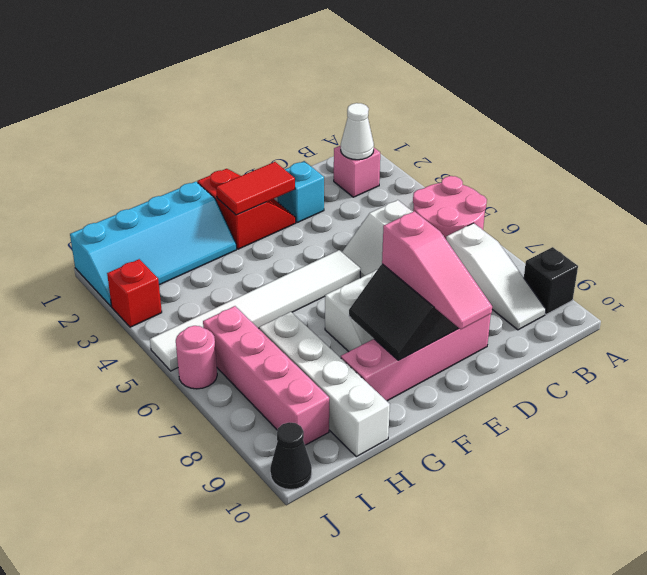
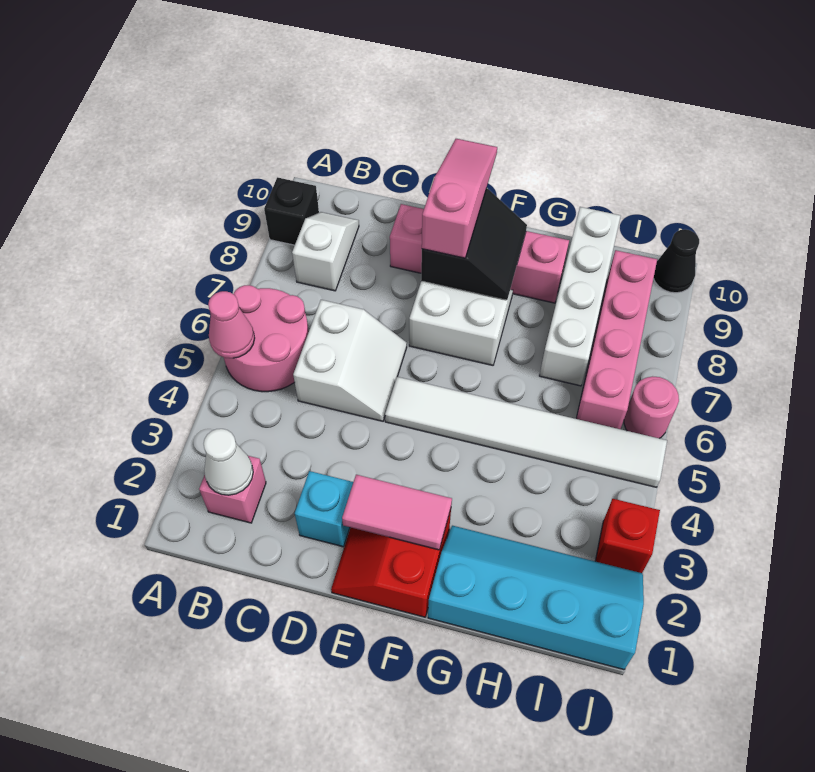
none -> pink 1x1 cone [208,291,255,358]
white 1x3 slope [446,223,546,330] -> white 1x2 slope [292,212,359,291]
red 1x2 tile [216,162,295,215] -> pink 1x2 tile [342,475,452,550]

